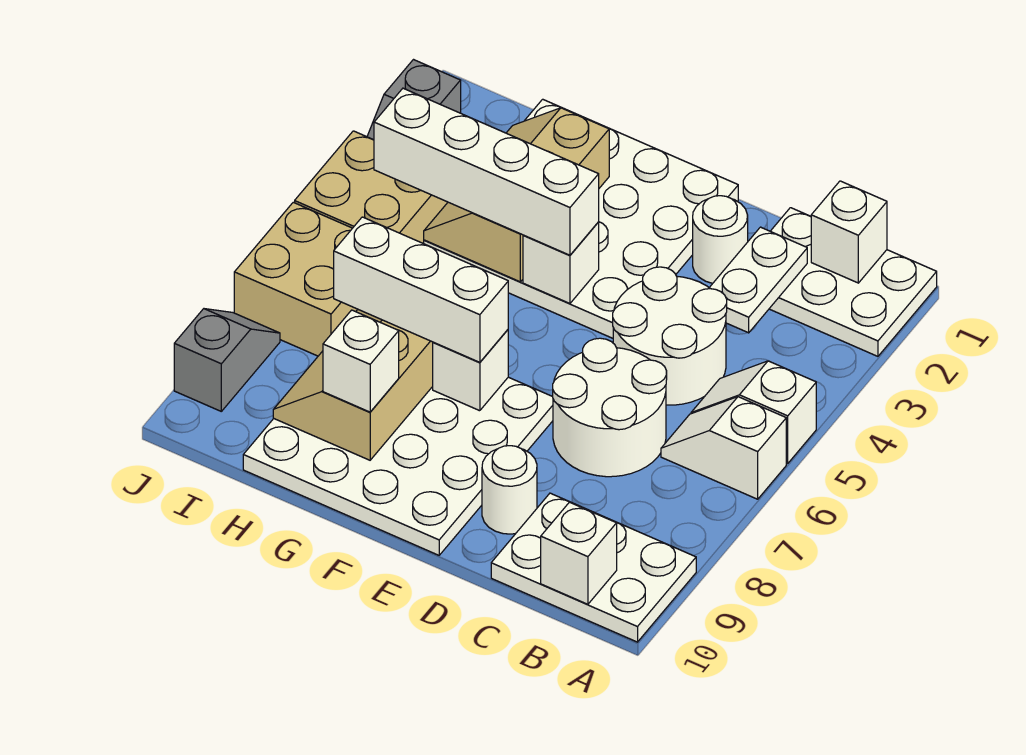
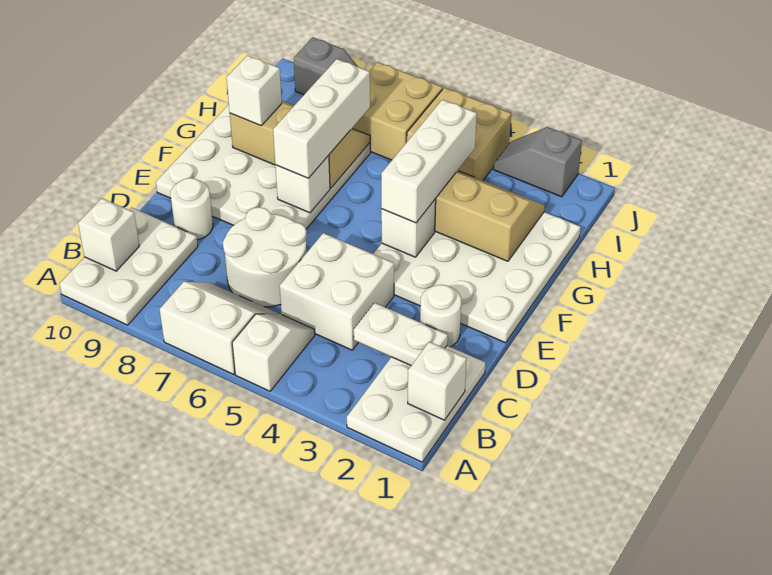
white 1x2 slope [661,397,786,499] -> white 2x2 slope [159,282,279,374]
white 2x2 round brick [613,267,727,405] -> white 2x2 brick [280,233,394,350]
white 1x4 brick [374,88,599,255] -> white 1x3 brick [381,100,477,223]

